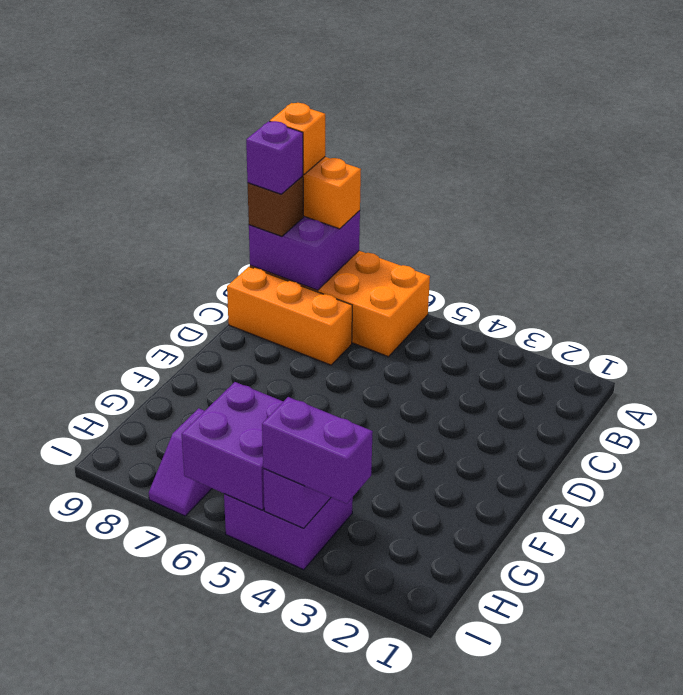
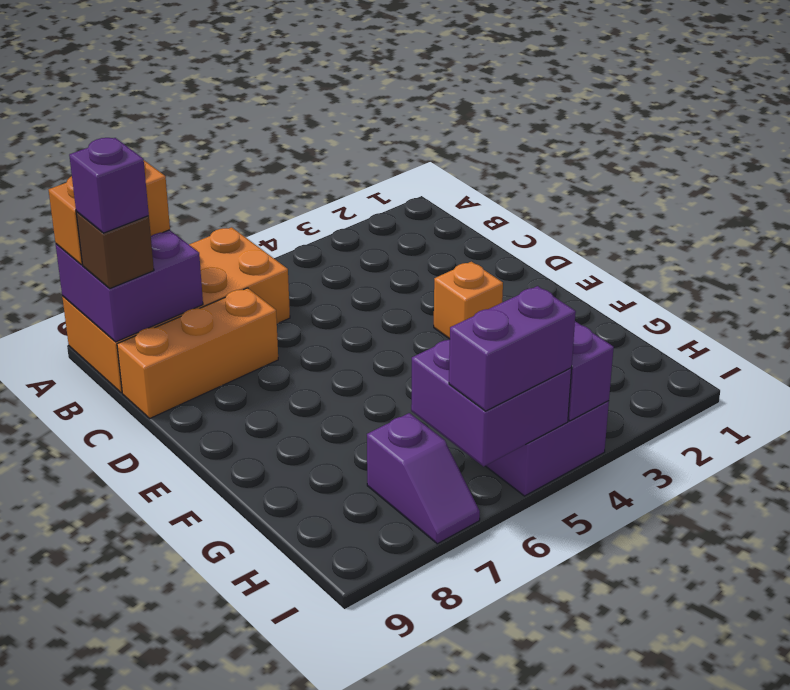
orange 1x1 brick [270,103,325,174] -> orange 1x1 brick moved to [434,262,503,339]
purple 1x2 brick [262,397,373,504] -> purple 1x2 brick moved to [449,286,576,411]

